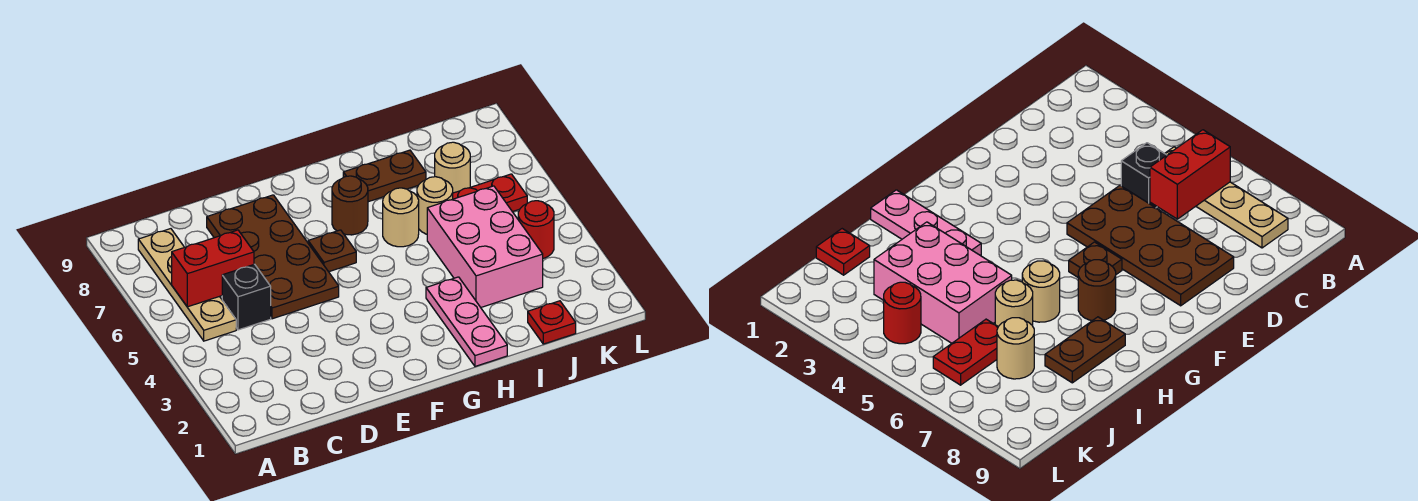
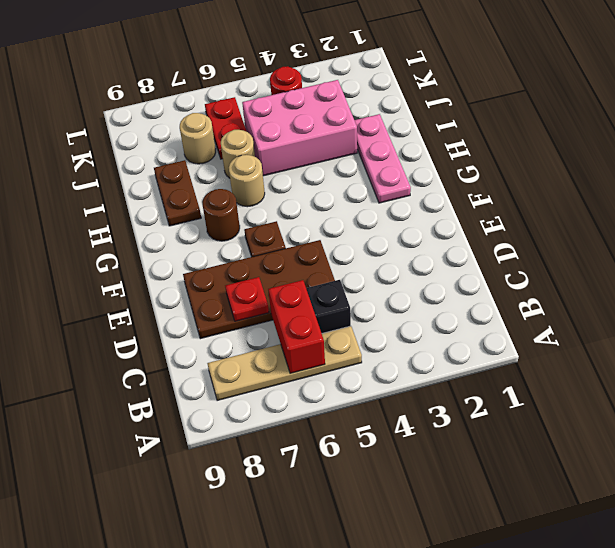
pink 1x3 plate [426,277,507,366] -> pink 1x3 plate turned to [354,114,411,203]
red 1x1 plate [528,301,576,344] -> red 1x1 plate moved to [225,277,269,321]

